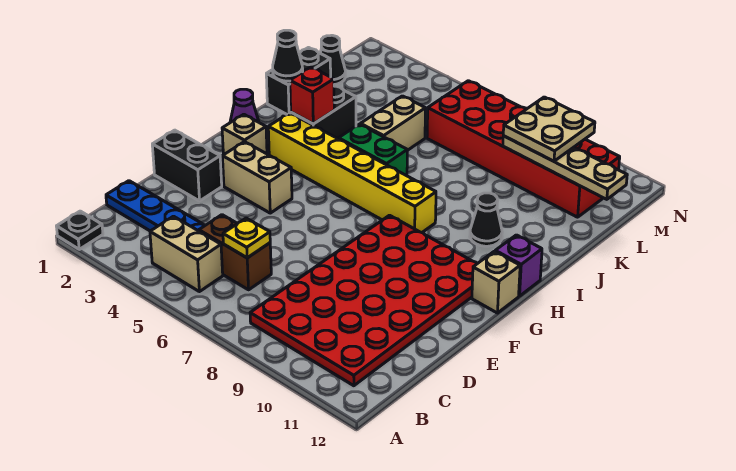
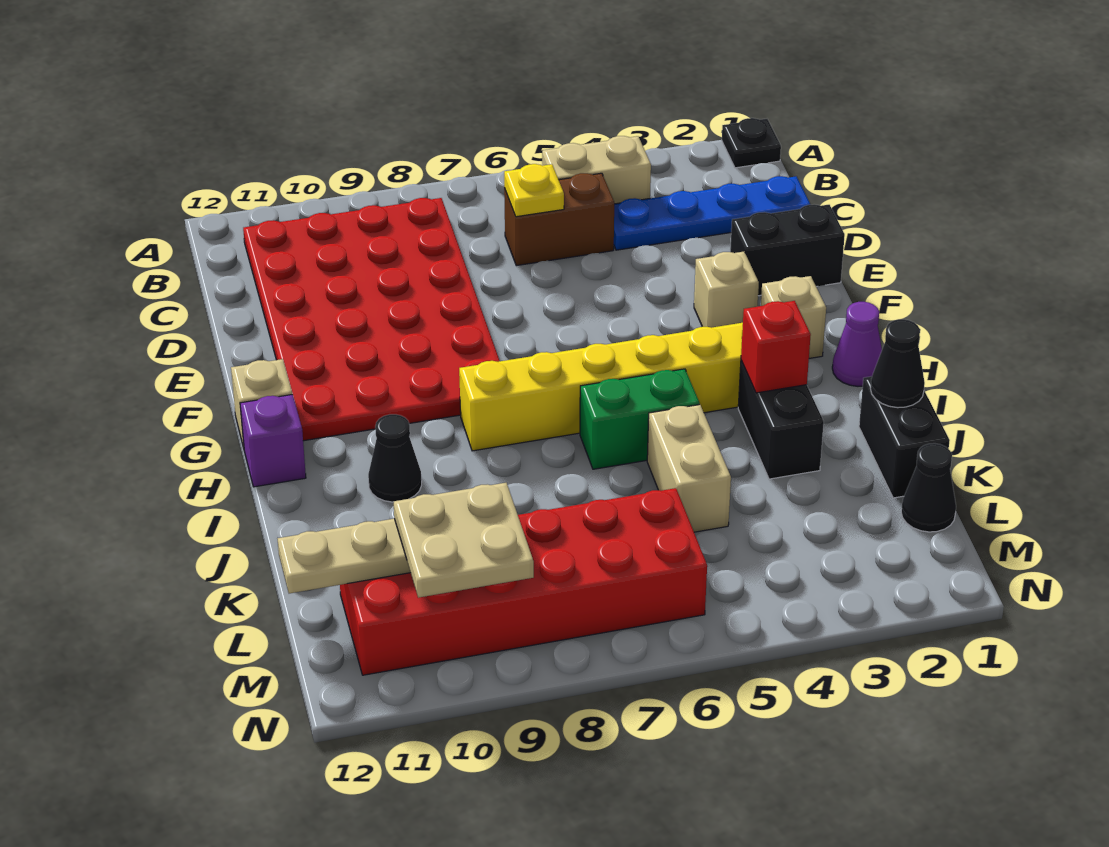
tan 1x2 brick [222,142,292,213] -> tan 1x1 brick [694,252,759,328]

